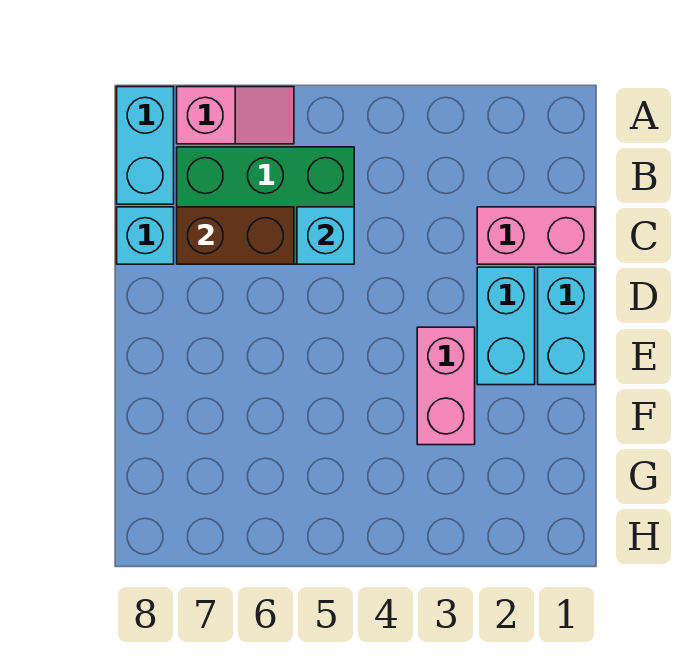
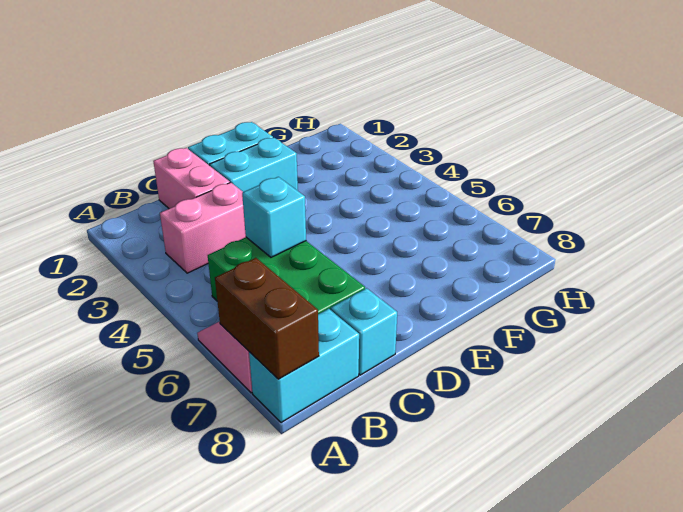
brown 1x2 brick [177,207,294,264] -> brown 1x2 brick moved to [215,258,319,379]
pink 1x2 brick [417,327,475,445] -> pink 1x2 brick moved to [160,183,246,273]

